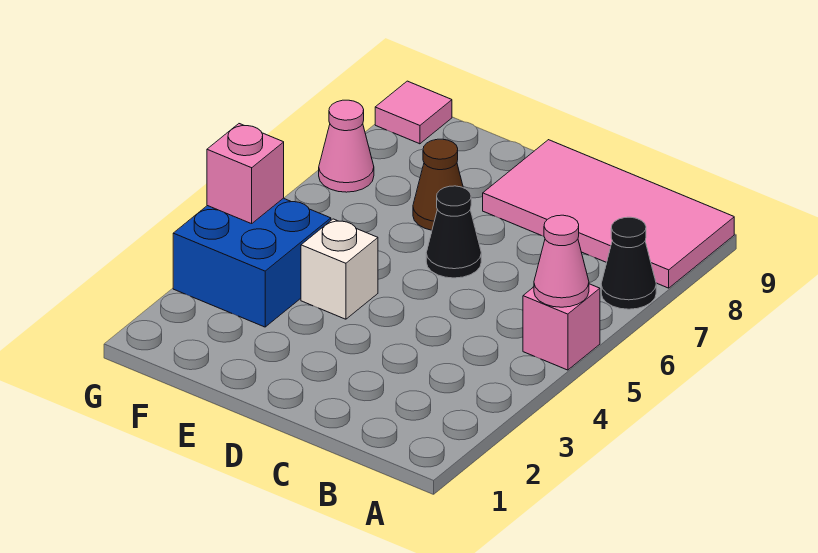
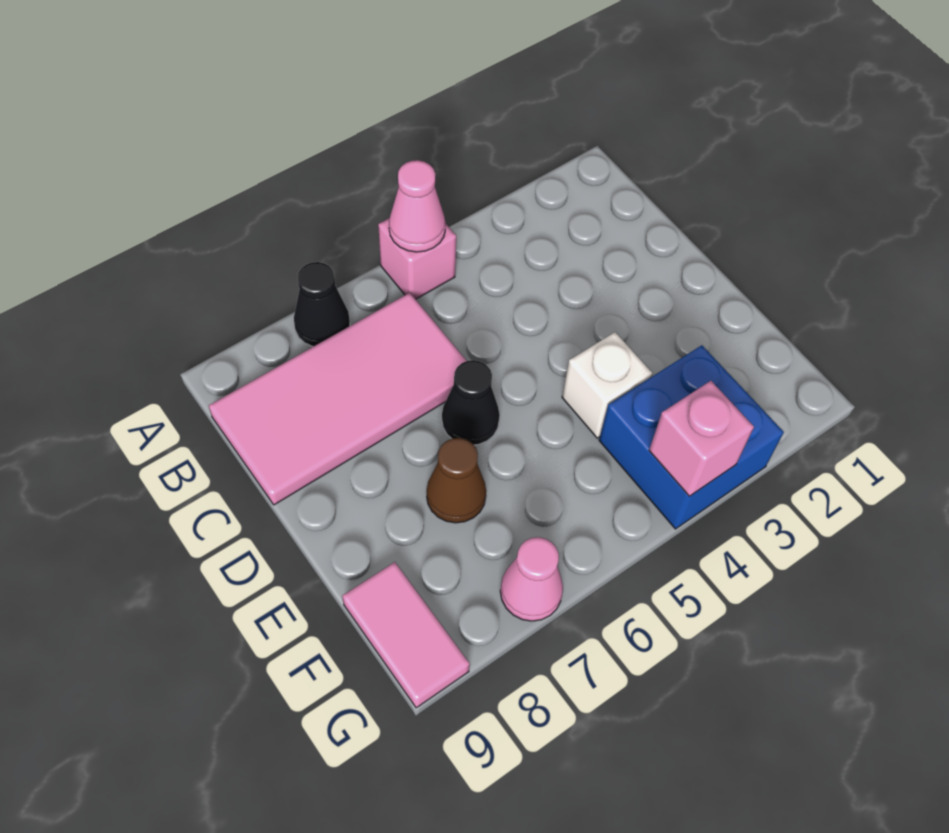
pink 2x4 tile [483,140,734,288] -> pink 2x4 tile turned to [209,293,466,505]
pink 1x1 tile [375,81,452,144] -> pink 1x2 tile [342,562,470,708]

